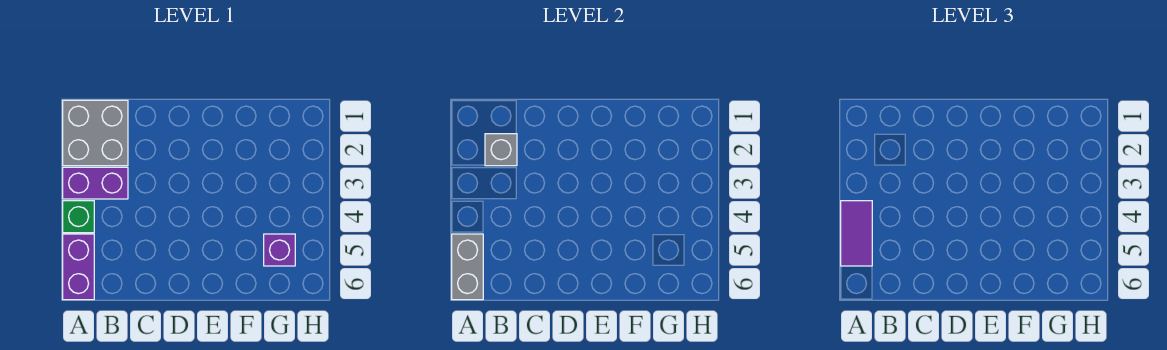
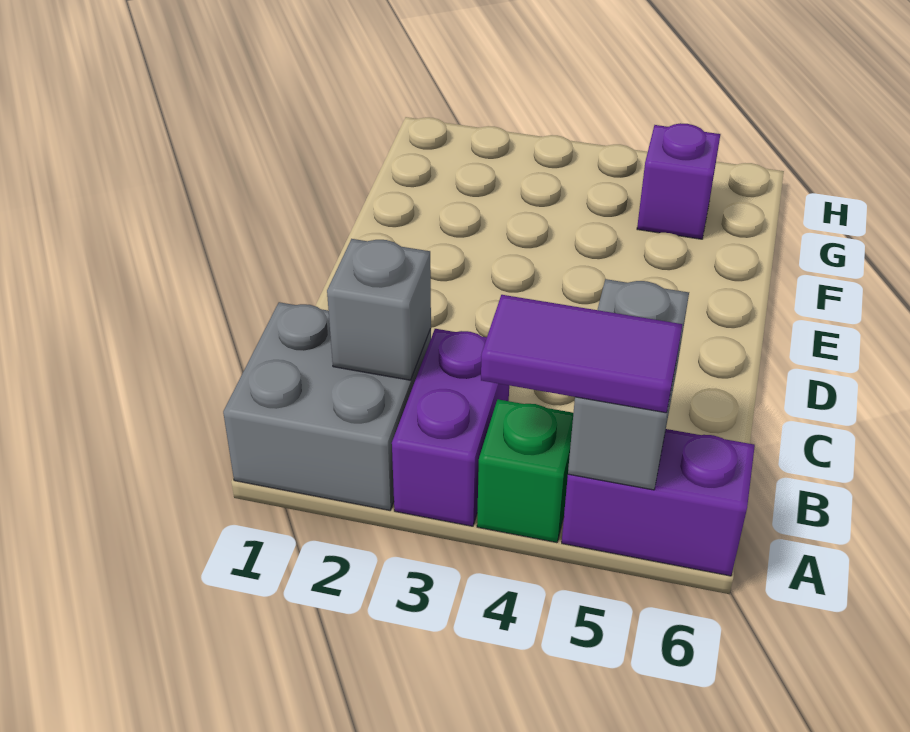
grey 1x2 brick [452,234,483,300] -> grey 1x2 brick turned to [568,279,689,490]

